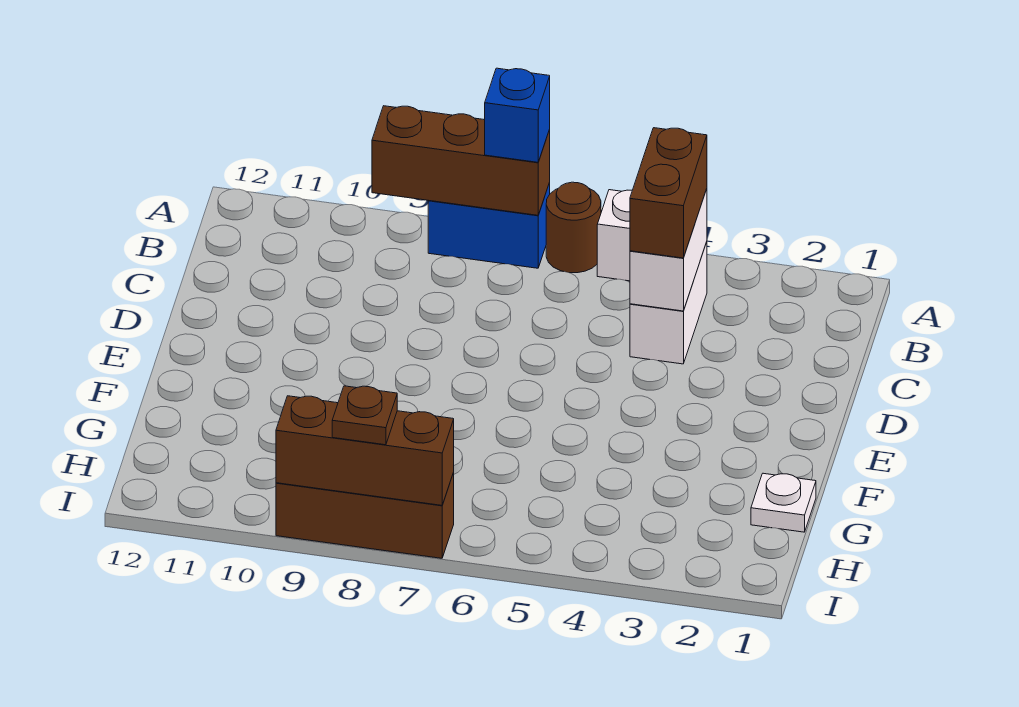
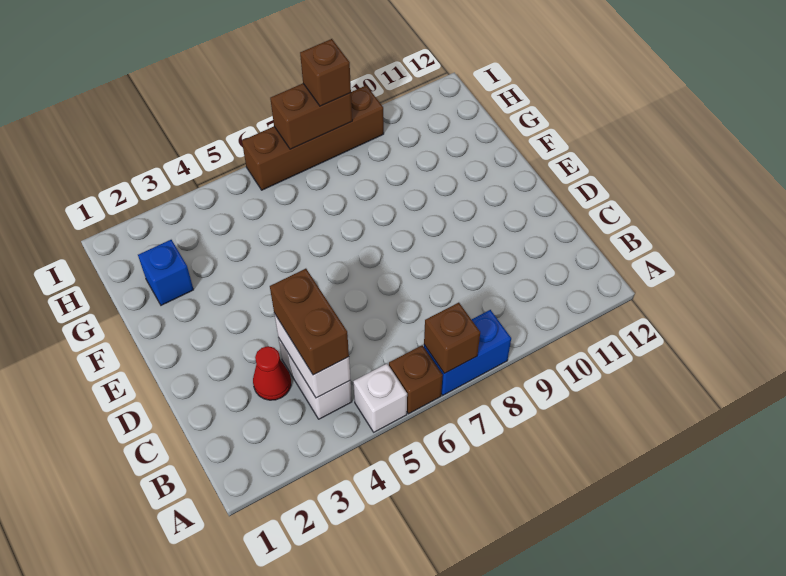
brown 1x1 round brick [546,182,601,273] -> brown 1x1 brick [389,345,443,414]
brown 1x3 brick [372,106,550,215] -> brown 1x1 brick [424,303,480,373]
blue 1x1 brick [485,68,550,162] -> blue 1x1 brick moved to [138,240,194,305]
none -> red 1x1 cone [253,346,291,400]
white 1x1 plate [751,473,816,532] -> none
brown 1x3 brick [276,473,454,558] -> brown 1x4 brick [242,85,384,190]
brown 1x3 brick [276,396,454,505] -> brown 1x2 brick [270,83,352,149]
brown 1x1 plate [332,386,397,445] -> brown 1x1 brick [300,39,351,106]

